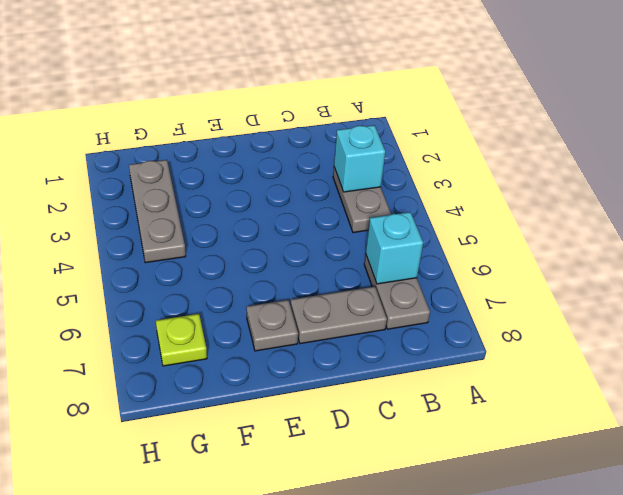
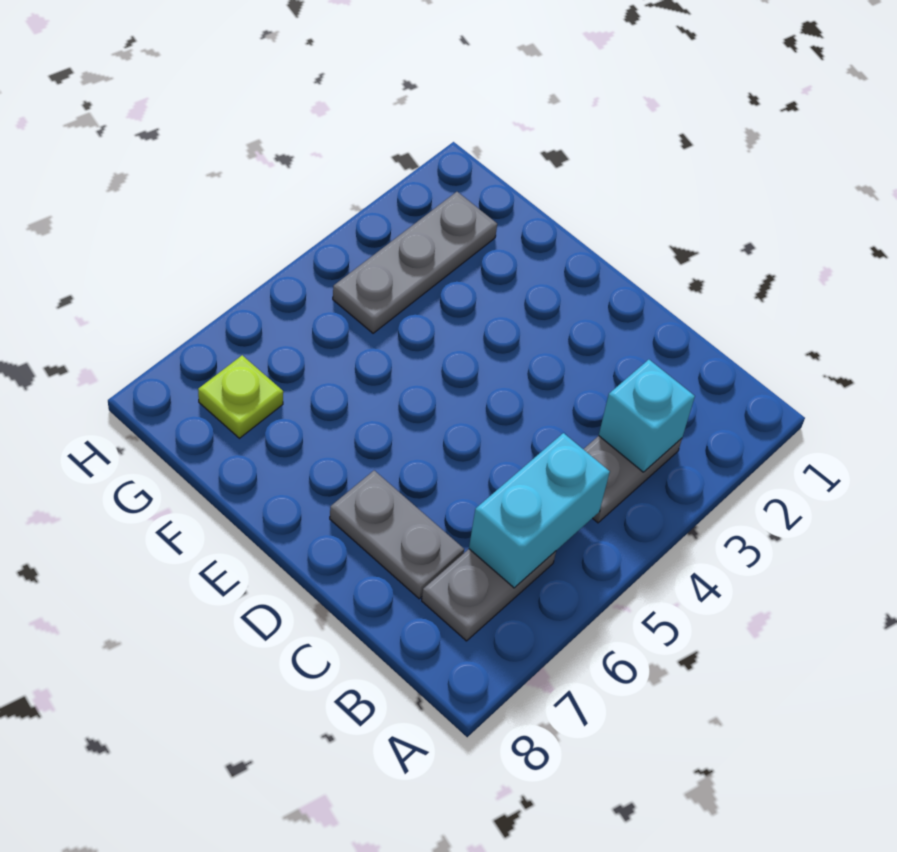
cyan 1x1 brick [366,212,423,284] -> cyan 1x2 brick [469,433,610,588]
grey 1x1 plate [246,300,298,351] -> none

